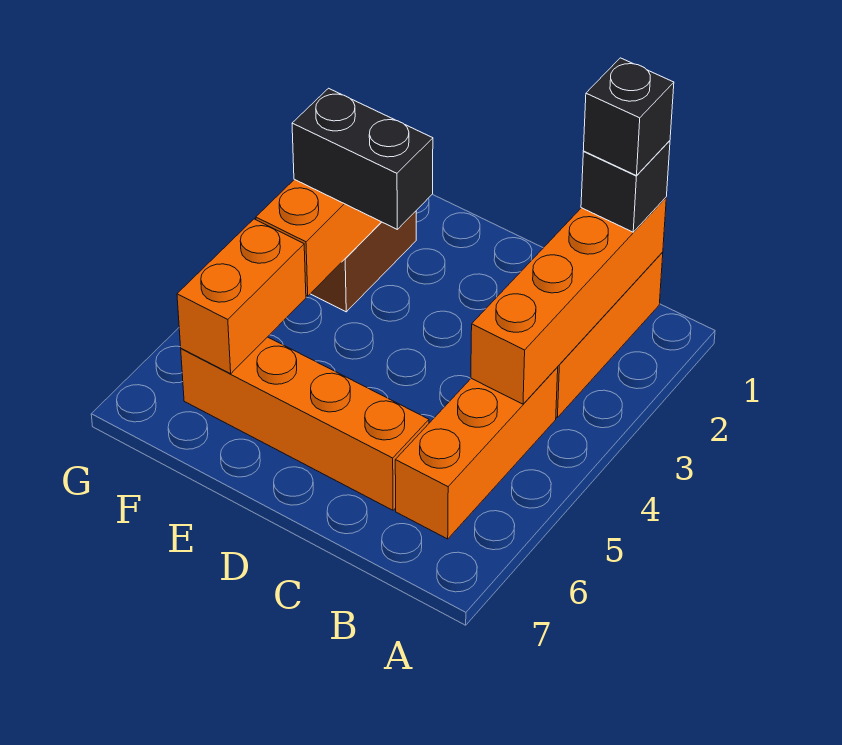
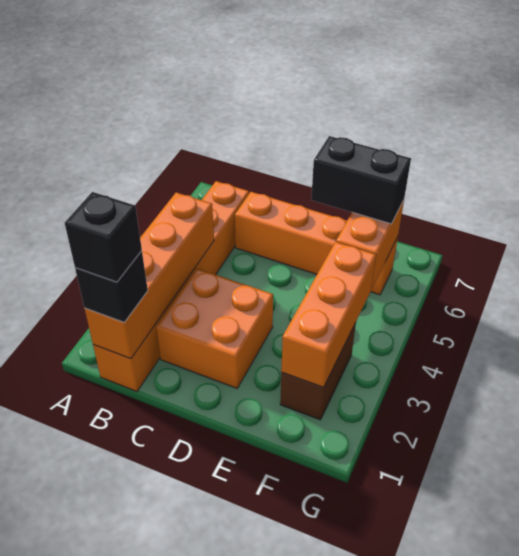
none -> orange 2x2 brick [156,269,273,388]
black 1x2 brick [292,88,433,229] -> black 1x2 brick moved to [311,136,411,224]

